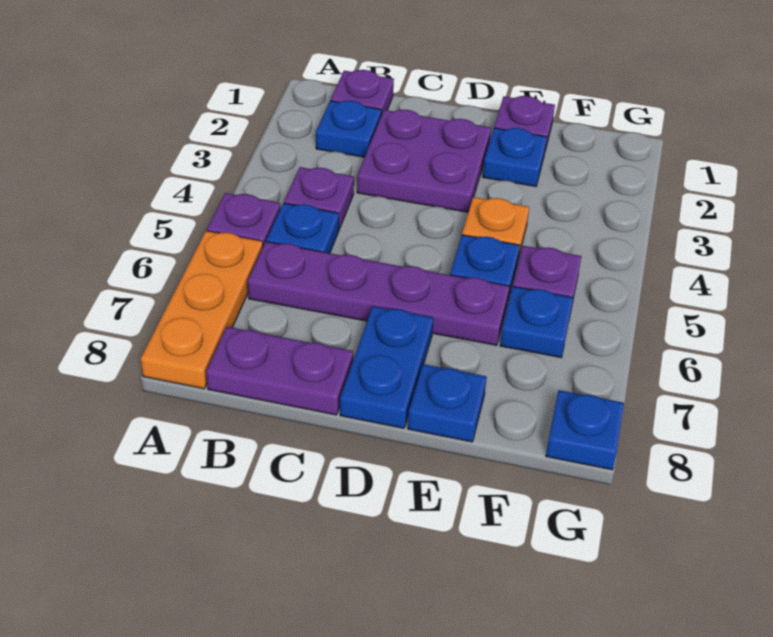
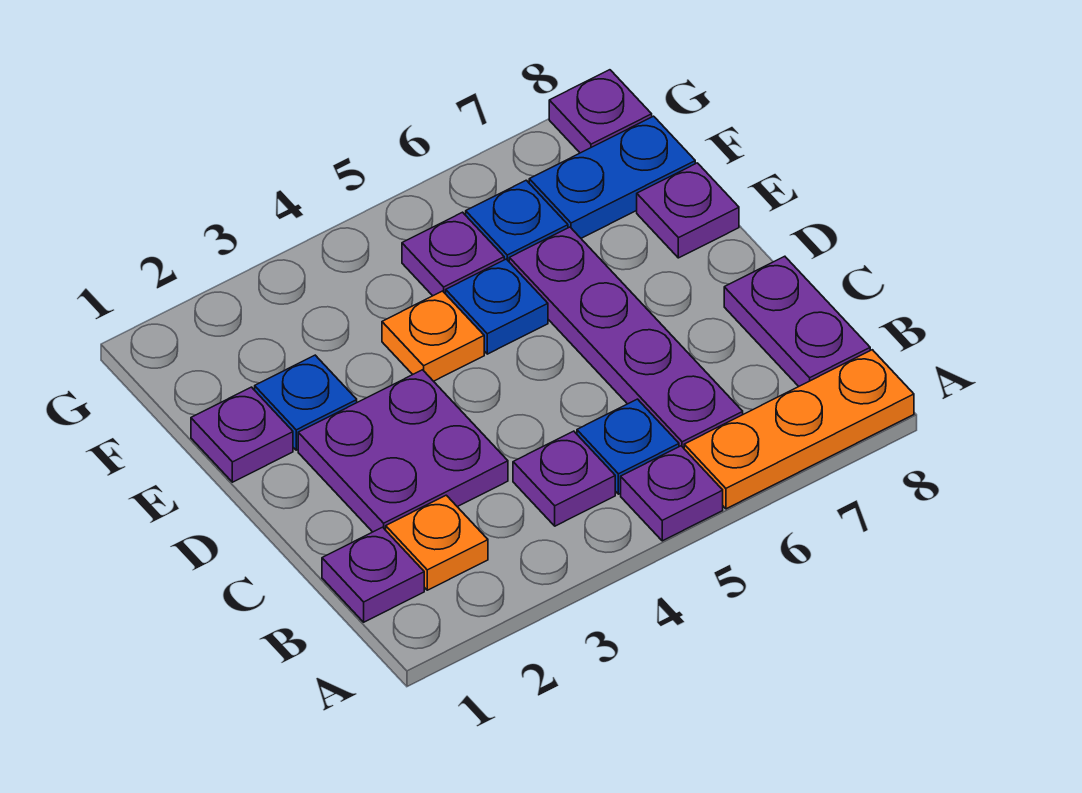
blue 1x1 plate [316,101,381,157] -> orange 1x1 plate [386,495,488,590]
blue 1x2 plate [340,306,433,428] -> blue 1x2 plate moved to [529,116,695,238]
blue 1x1 plate [408,364,487,442] -> purple 1x1 plate [637,163,739,258]
blue 1x1 plate [546,390,624,470] -> purple 1x1 plate [549,70,652,153]

